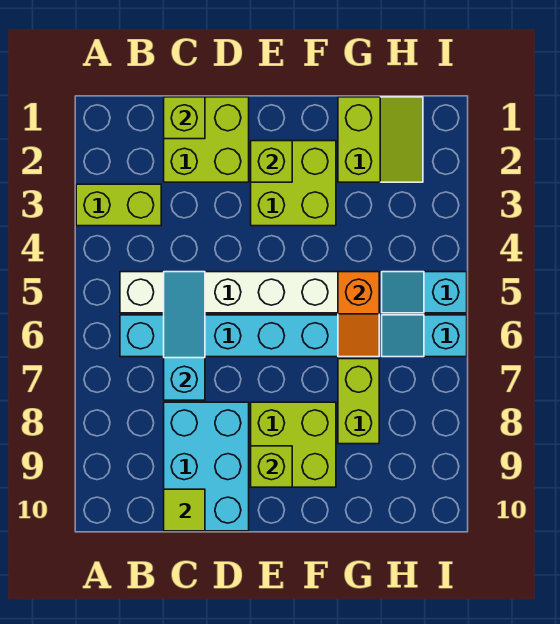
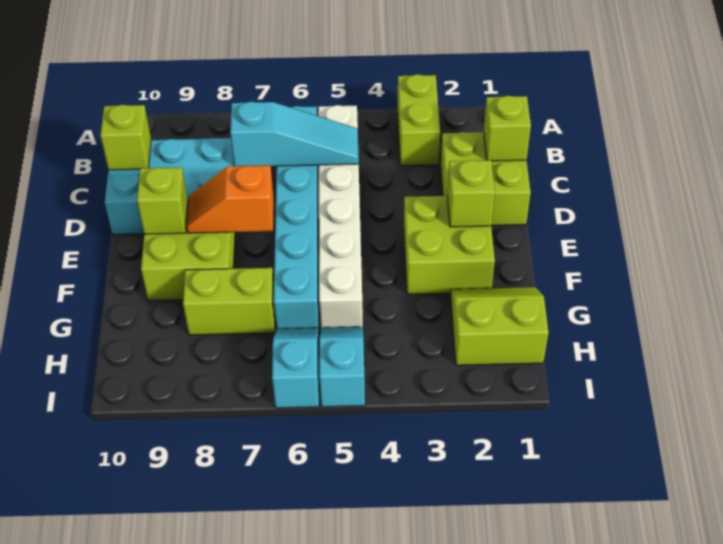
lime 1x1 tile [164,489,205,531] -> lime 1x1 brick [100,105,151,170]
lime 2x2 slope [338,97,423,182] -> lime 2x2 slope turned to [450,287,548,365]
orange 1x2 slope [338,272,379,357] -> orange 1x2 slope moved to [187,165,274,233]

